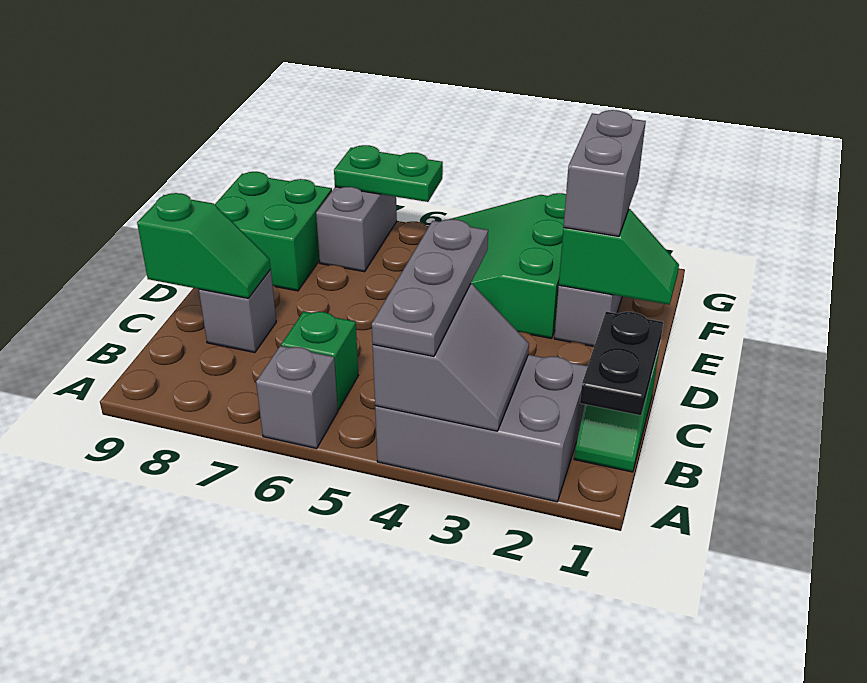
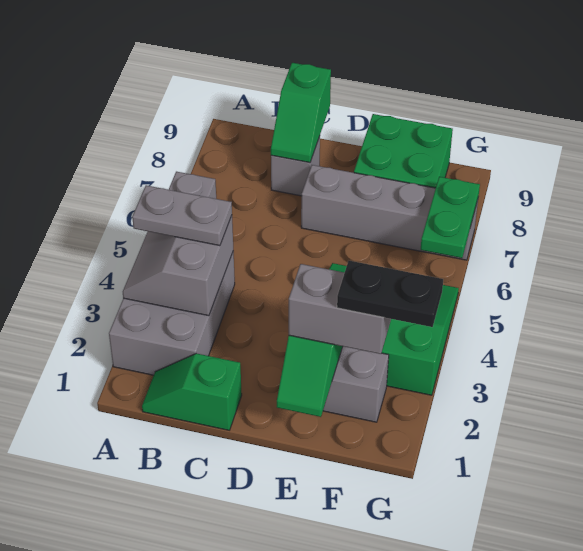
grey 2x2 slope [373,284,529,431] -> grey 2x2 slope turned to [123,216,233,316]
grey 1x3 plate [372,219,488,356] -> grey 1x2 plate [132,185,232,246]
black 1x2 plate [580,312,663,415] -> black 1x2 plate moved to [337,261,443,327]
green 1x1 brick [281,312,358,410] -> none
grey 1x2 brick [316,187,397,272] -> grey 1x4 brick [301,165,478,260]

